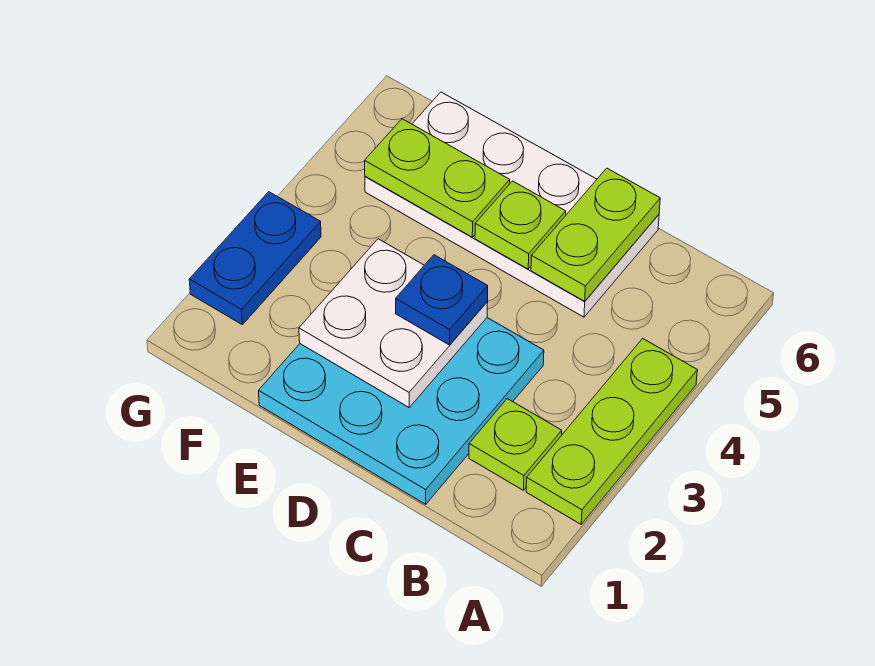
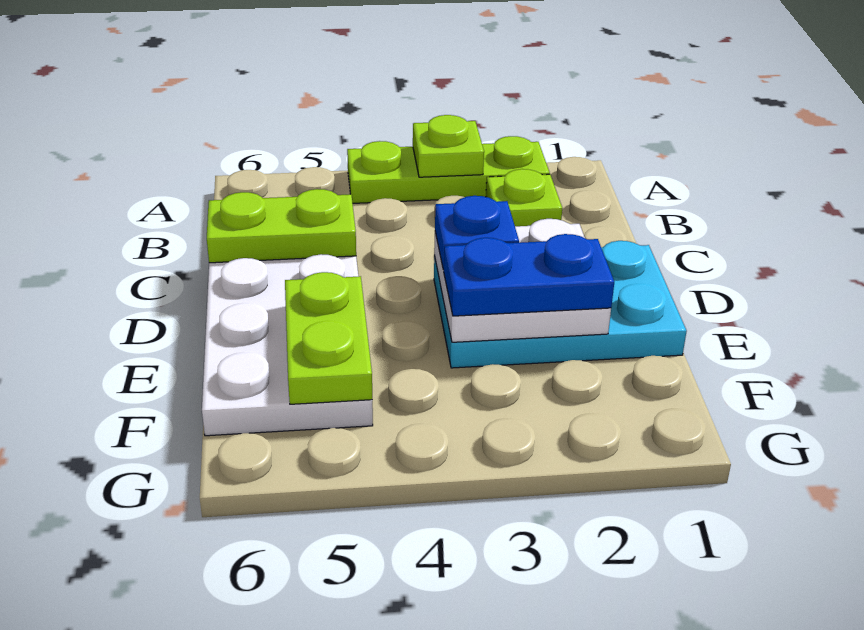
cyan 3x3 plate [259,318,544,504] -> cyan 2x3 plate [434,241,687,368]
lime 1x1 plate [475,181,566,269] -> lime 1x1 plate moved to [413,115,484,177]
blue 1x2 plate [189,192,321,325] -> blue 1x2 plate moved to [443,234,614,316]

